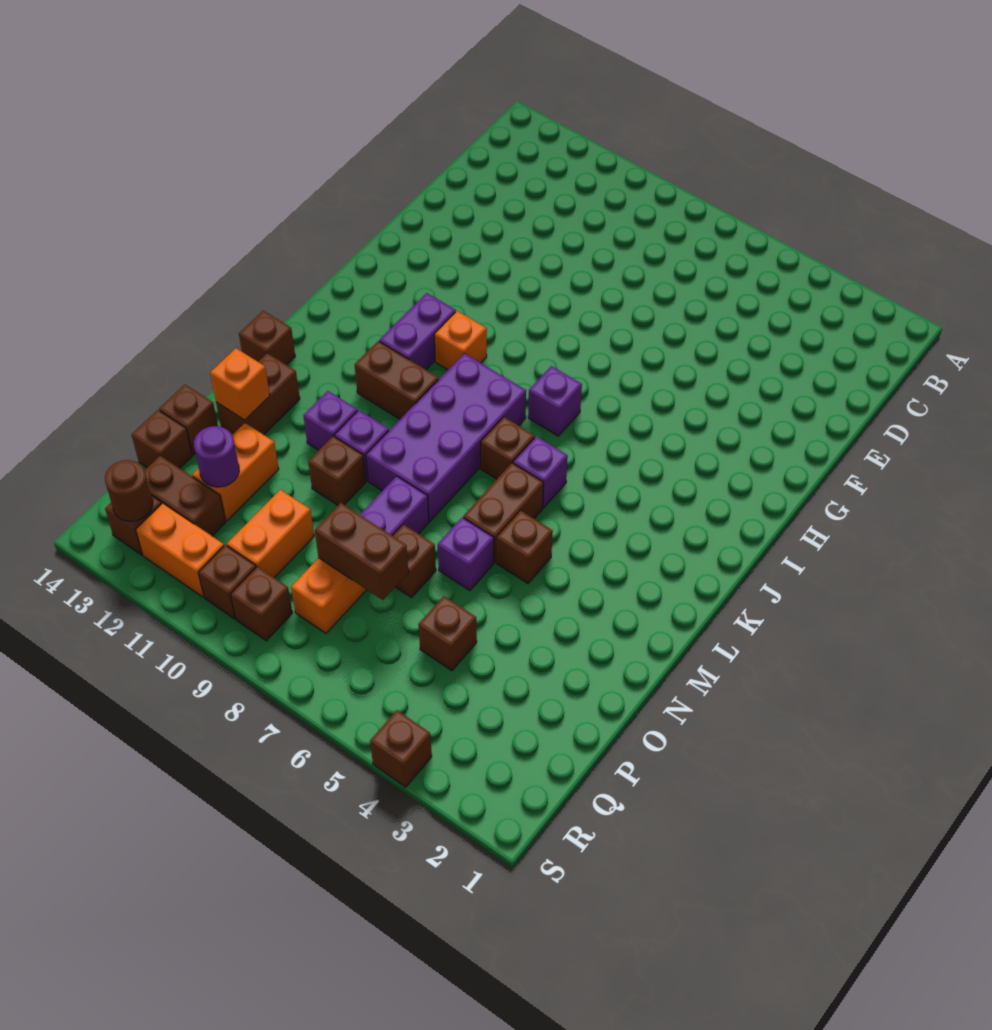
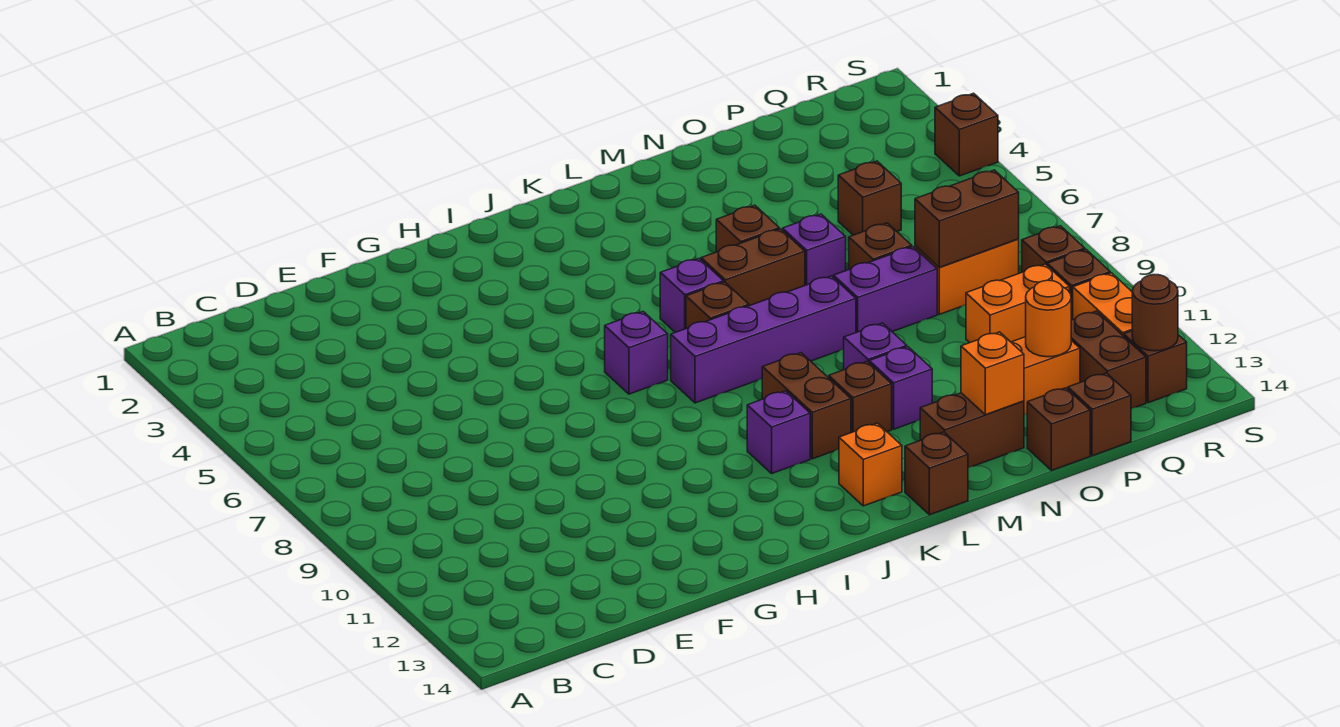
orange 1x1 brick [434,311,487,370] -> orange 1x1 brick moved to [839,423,902,506]
purple 1x2 brick [379,293,456,370] -> purple 1x1 brick [747,391,810,473]
purple 2x4 brick [366,353,526,521] -> purple 1x4 brick [671,276,856,403]
brown 1x1 brick [308,436,366,505] -> brown 1x1 brick moved to [829,361,892,433]
brown 1x2 brick [315,503,408,600] -> brown 1x2 brick turned to [915,170,1019,267]
purple 1x1 round brick [194,426,239,487] -> orange 1x1 round brick [1026,280,1071,357]

